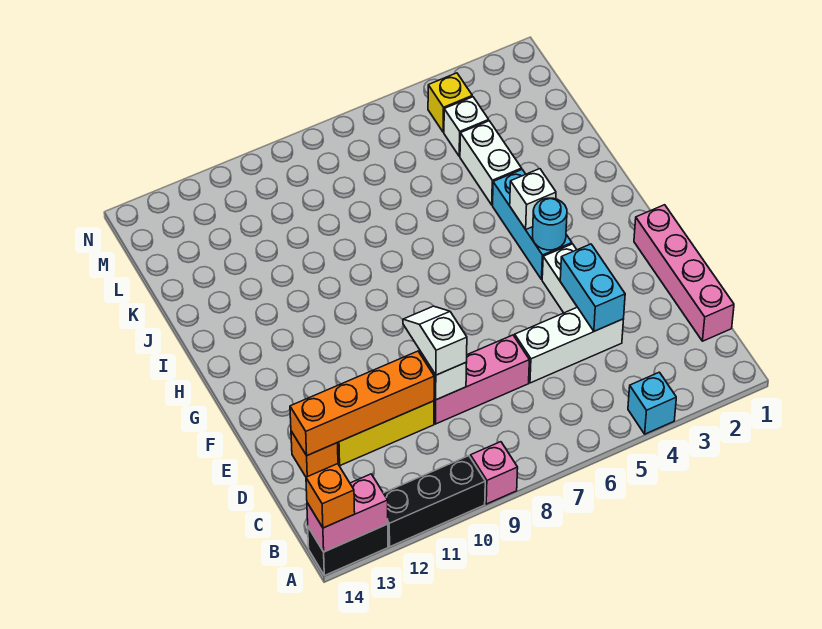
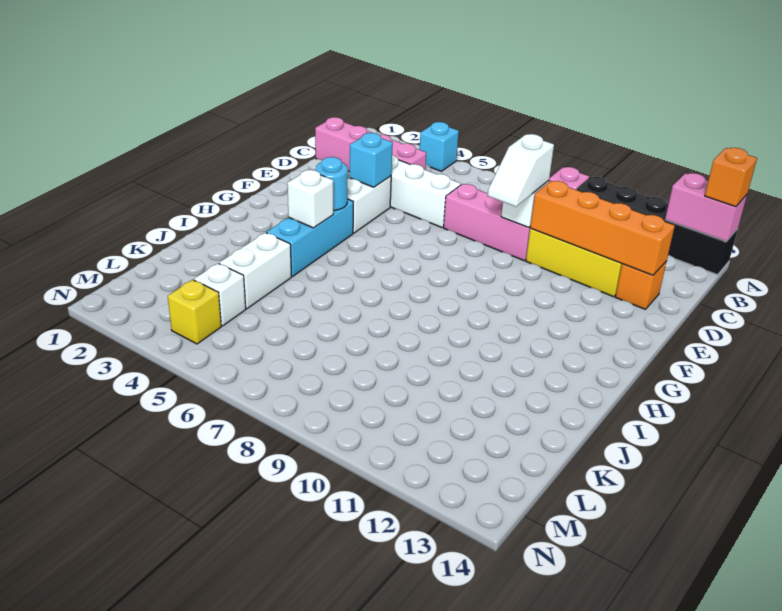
pink 1x4 brick [634,205,734,341] -> pink 1x4 brick turned to [315,117,426,172]
cyan 1x2 brick [560,244,625,331] -> cyan 1x1 brick [350,133,393,187]

